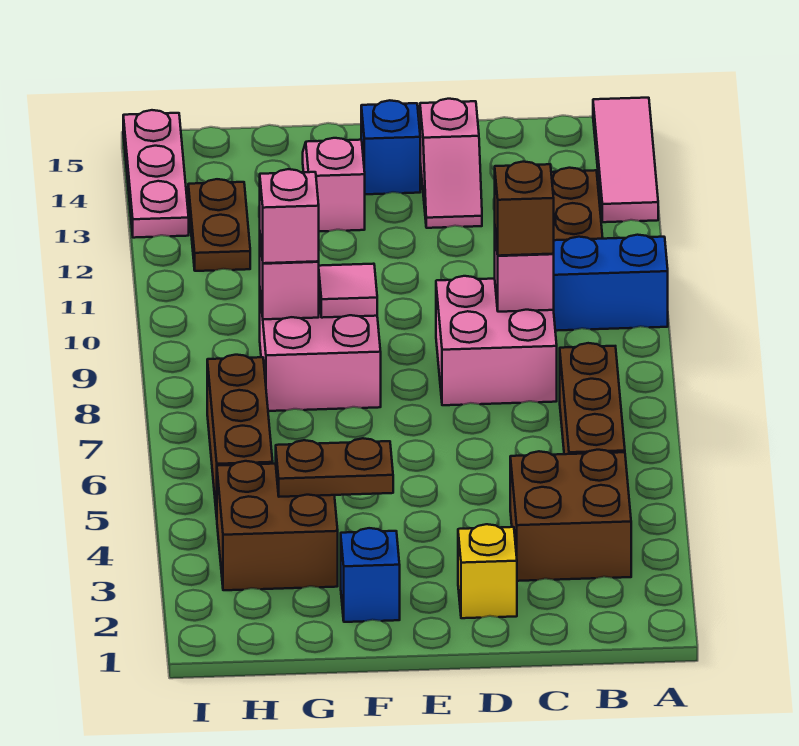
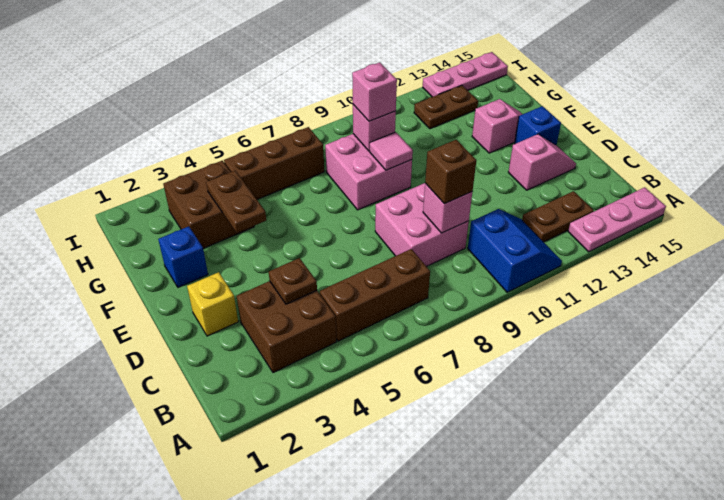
pink 1x3 tile [593,98,658,222] -> pink 1x3 plate [568,187,666,252]
none -> brown 1x1 plate [269,258,317,304]
pink 1x2 slope [420,99,482,228] -> pink 1x2 slope turned to [508,134,576,190]

